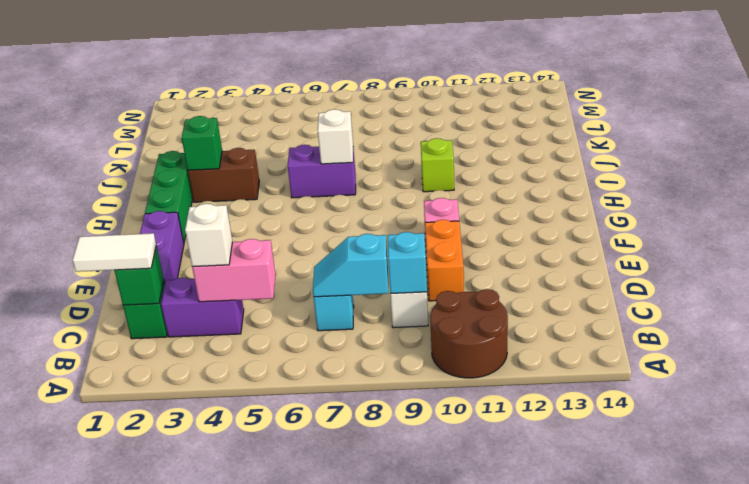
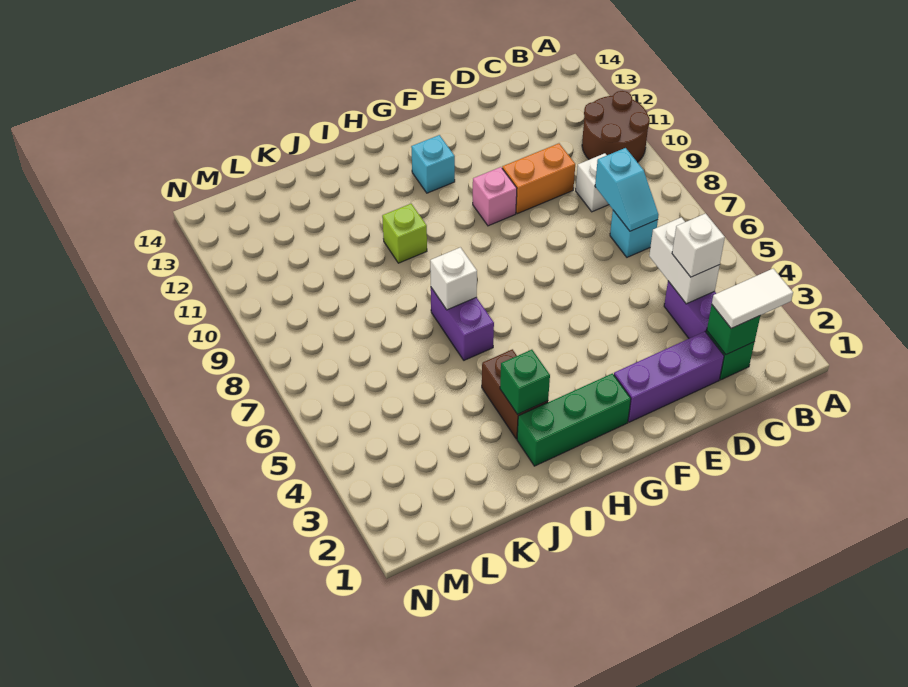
white 1x2 tile [72,233,156,272] -> white 1x2 tile turned to [712,269,793,328]
pink 1x2 brick [192,239,276,302] -> white 1x2 brick [649,217,720,304]
cyan 1x1 brick [388,232,427,294] -> cyan 1x1 brick moved to [411,135,455,193]

